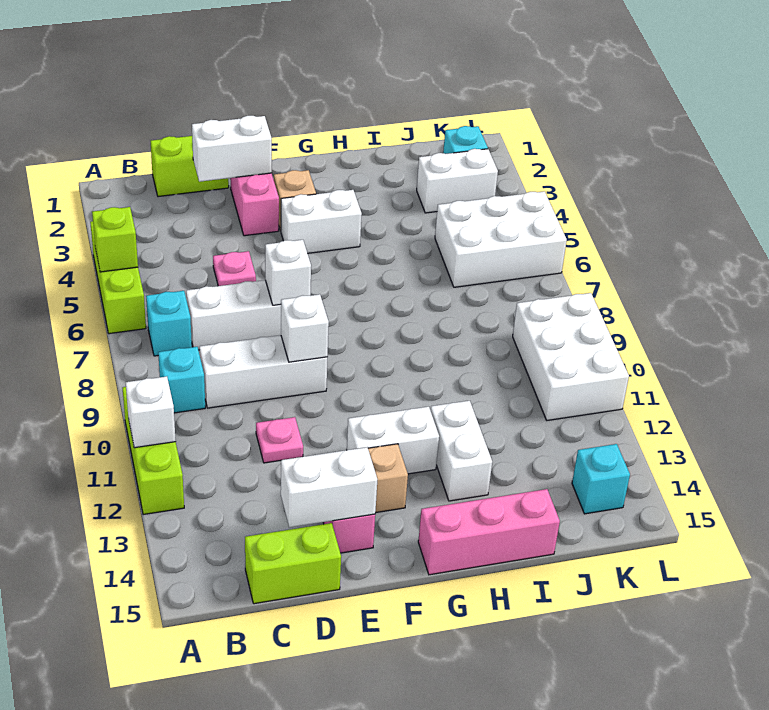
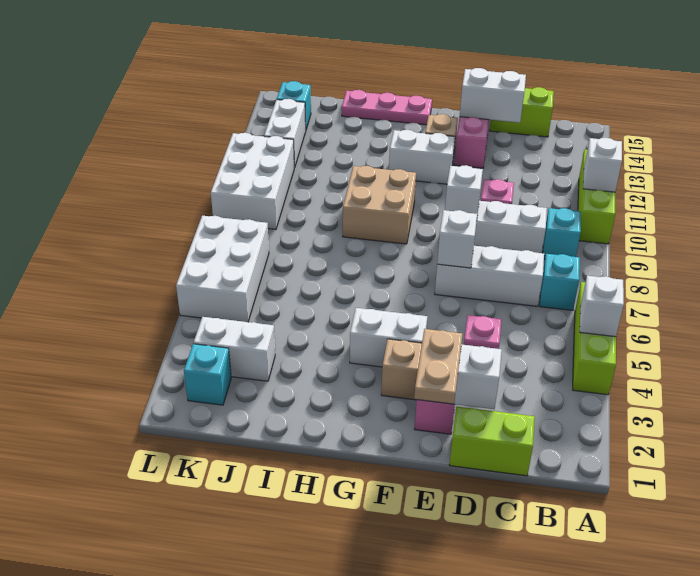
lime 1x1 brick [92,207,138,272] -> white 1x1 brick [580,276,624,337]
none -> tan 1x2 plate [414,329,463,404]
none -> tan 2x2 brick [343,166,416,244]
pink 1x3 brick [418,489,560,575] -> pink 1x3 plate [342,90,432,125]
white 1x2 brick [431,401,492,501] -> white 1x2 brick moved to [264,99,306,168]
white 2x3 brick [435,191,567,287] -> white 2x3 brick turned to [176,216,269,322]

